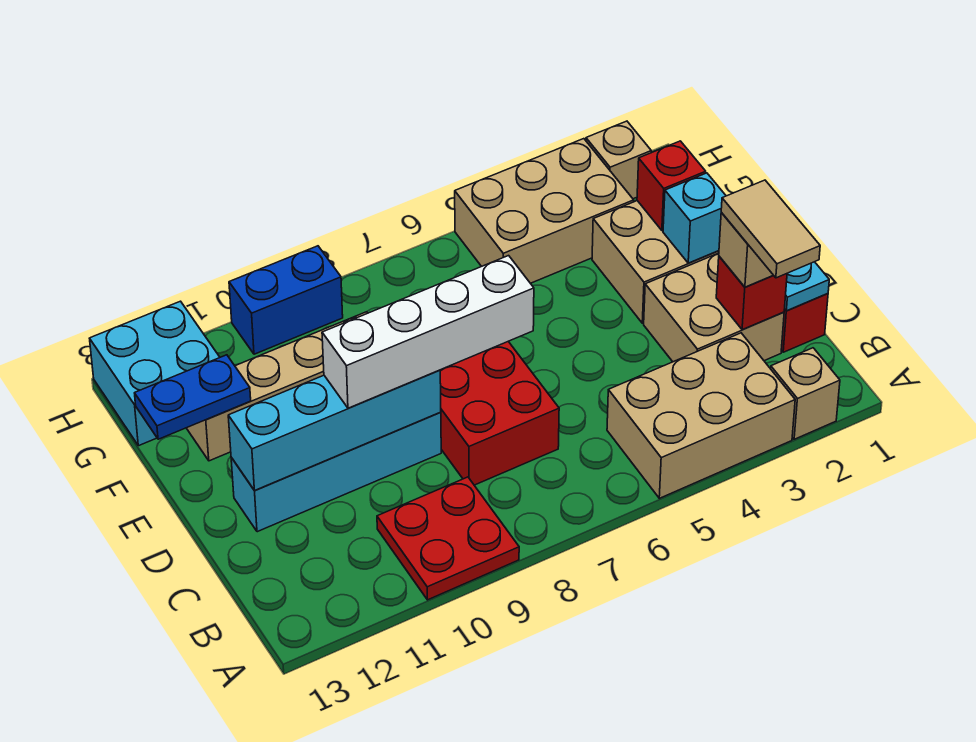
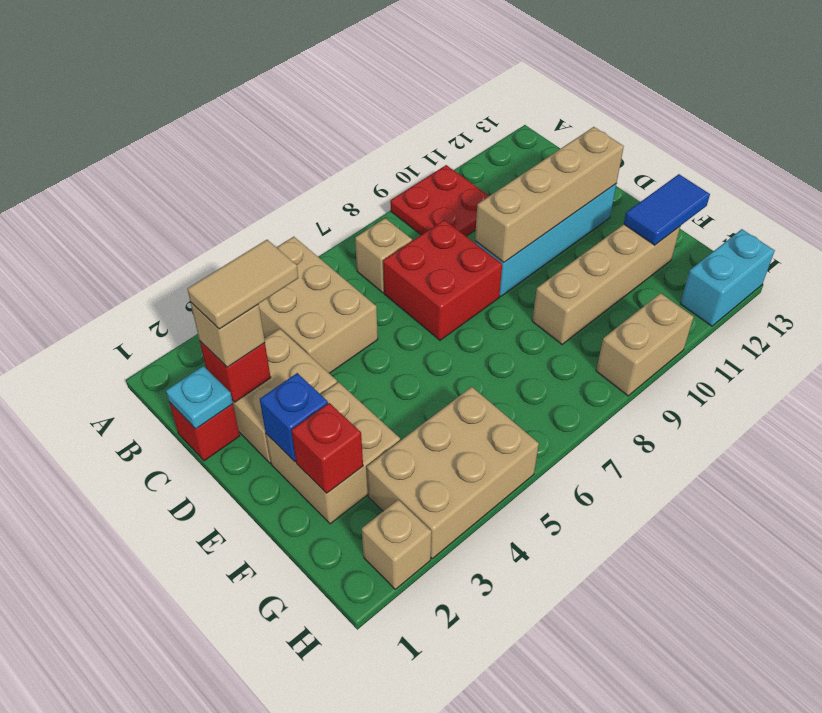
tan 1x1 brick [771,348,840,439] -> tan 1x1 brick moved to [355,218,412,293]
tan 2x3 brick [607,333,795,498] -> tan 2x3 brick turned to [258,237,378,373]
tan 1x2 tile [721,180,820,278] -> tan 1x2 tile turned to [187,240,298,329]
white 1x4 brick [322,256,534,408] -> none
cyan 1x4 brick [228,370,441,491] -> tan 1x4 brick [475,127,624,262]
cyan 1x1 brick [663,173,726,263] -> blue 1x1 brick [260,373,328,462]
blue 1x2 plate [135,355,251,439] -> blue 1x2 tile [624,174,710,245]
cyan 2x2 brick [90,301,220,446] -> cyan 1x2 brick [680,229,775,326]
blue 1x2 brick [229,246,343,354] -> tan 1x2 brick [596,293,694,396]

